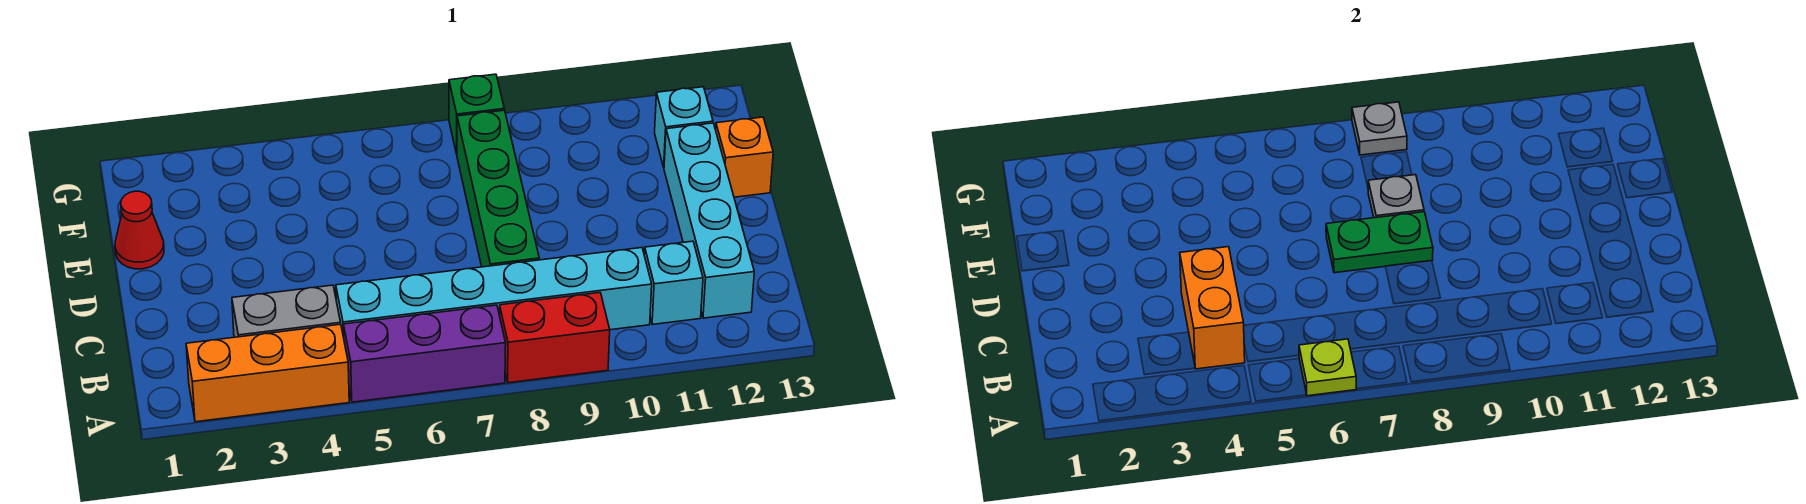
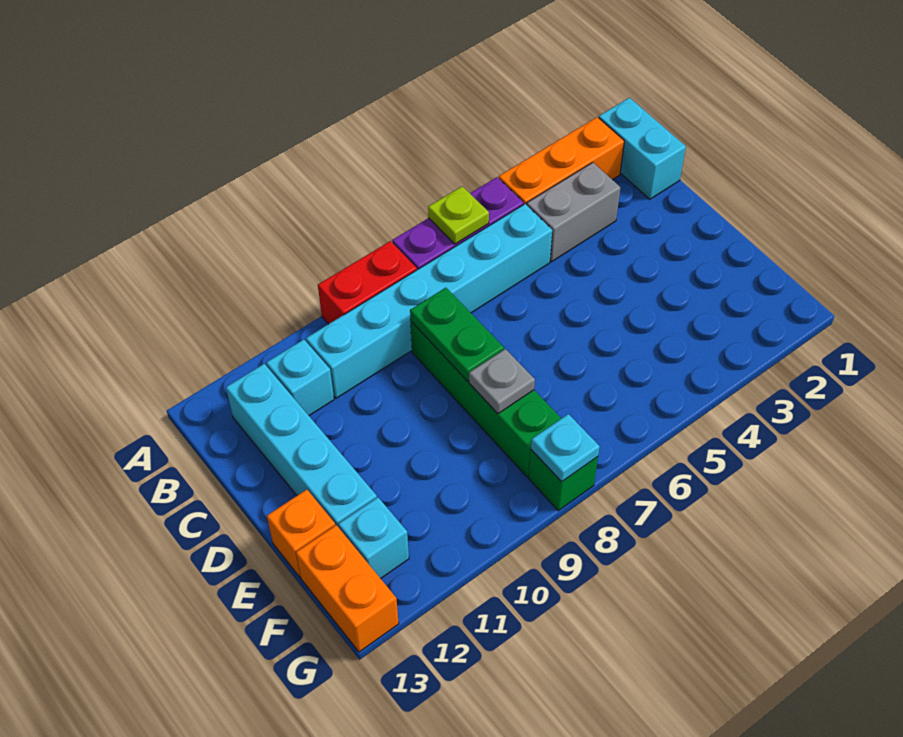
none -> cyan 1x2 brick [599,98,686,199]
orange 1x2 brick [1180,247,1245,369] -> orange 1x2 brick moved to [296,525,399,652]
green 1x2 plate [1326,212,1433,273] -> green 1x2 plate turned to [410,288,504,381]
red 1x1 cone [115,191,164,269] -> none
grey 1x1 plate [1352,102,1407,155] -> cyan 1x1 plate [531,414,600,482]

